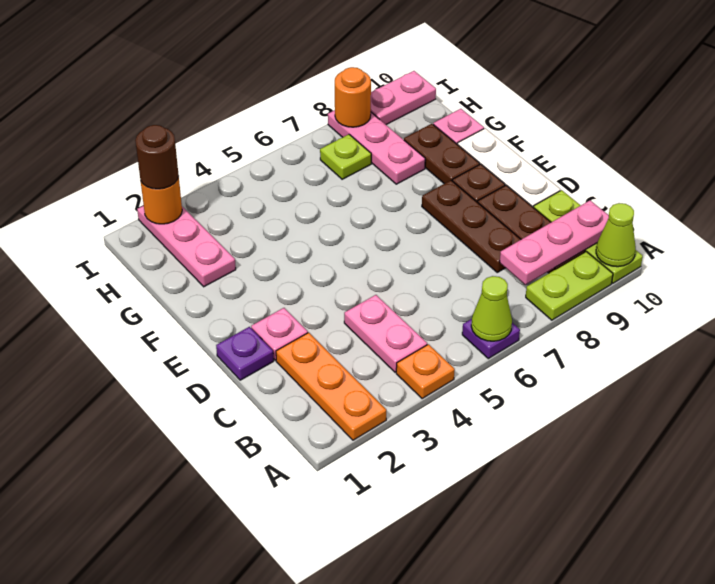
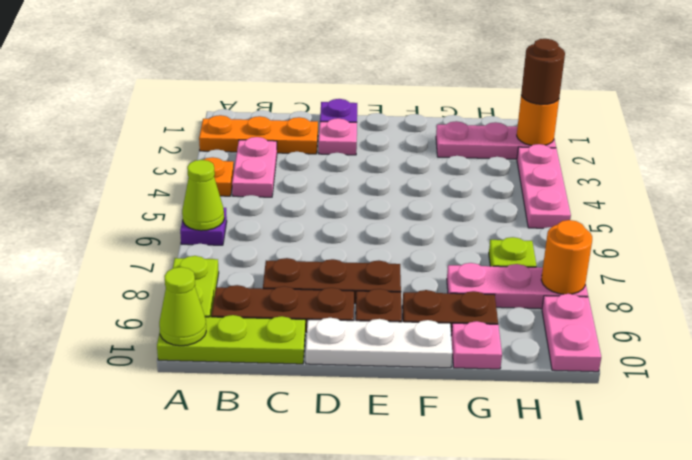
pink 1x2 plate [344,295,427,372] -> pink 1x2 plate turned to [232,137,277,197]
pink 1x3 plate [500,200,609,285] -> pink 1x3 plate moved to [517,144,571,228]

